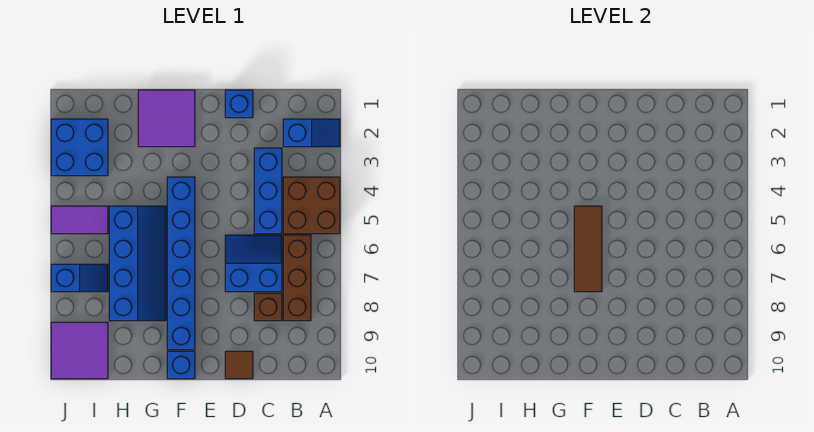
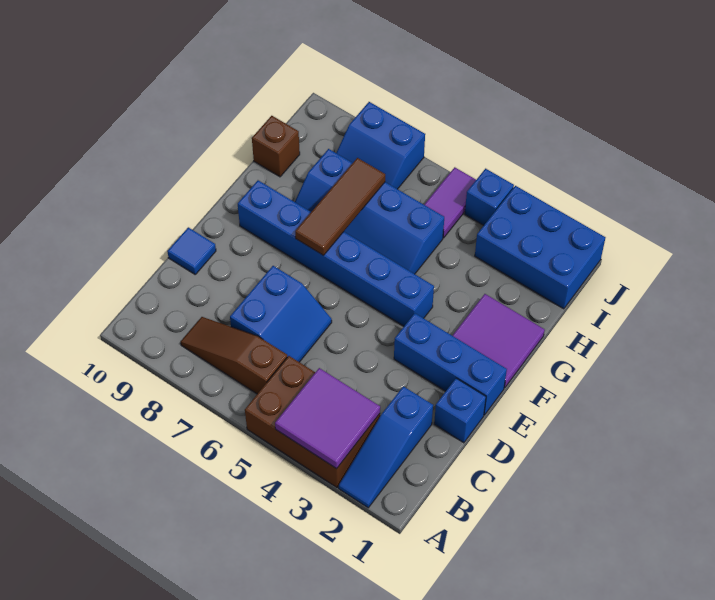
blue 1x2 slope [283,119,340,147] -> blue 1x3 slope [339,386,433,508]
brown 2x2 brick [283,177,340,234] -> brown 2x3 brick [245,356,380,487]
brown 1x3 brick [283,235,311,321] -> brown 1x3 slope [181,317,288,394]
blue 1x3 brick [254,148,282,234] -> blue 1x3 brick moved to [394,313,507,415]
brown 1x1 brick [254,293,282,321] -> brown 1x1 brick moved to [252,116,300,177]
brown 1x1 tile [225,351,253,379] -> blue 1x1 tile [167,227,216,274]
brown 1x3 tile [574,206,602,292] -> brown 1x3 tile turned to [295,158,385,255]
blue 1x1 brick [167,351,195,379] -> blue 1x1 brick moved to [465,169,514,225]
blue 2x2 brick [51,119,108,176] -> blue 2x3 brick [475,186,606,309]
blue 1x2 slope [51,264,108,292] -> blue 2x2 slope [336,102,425,189]
purple 2x2 tile [51,322,108,379] -> purple 2x2 tile moved to [275,368,380,469]

